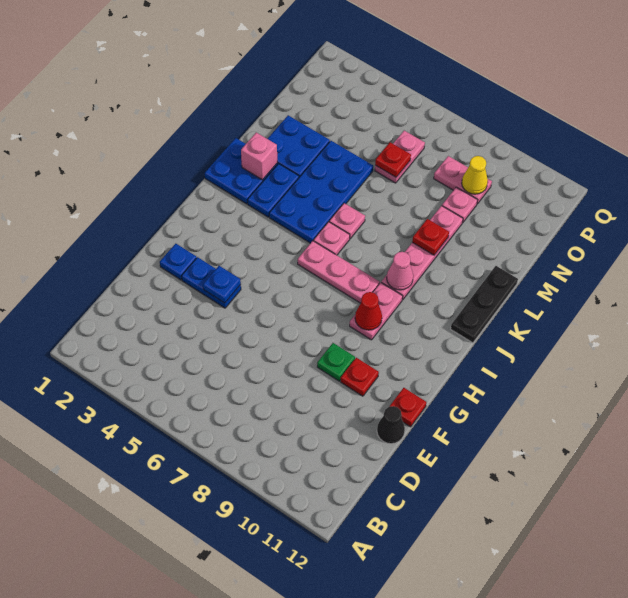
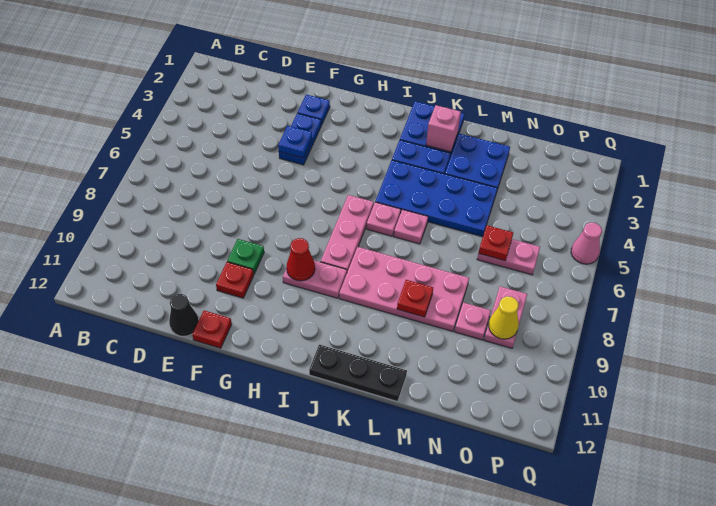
pink 1x4 plate [381,206,463,300] -> pink 2x4 plate [339,247,469,331]
pink 1x1 cone [387,252,413,290] -> pink 1x1 cone moved to [571,222,602,264]

